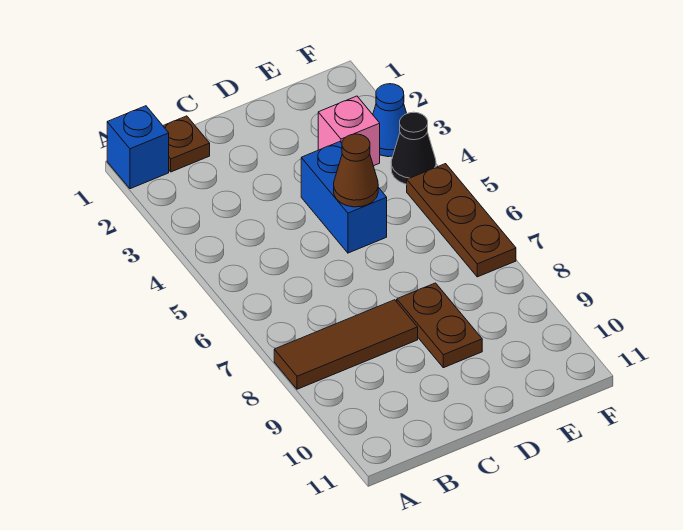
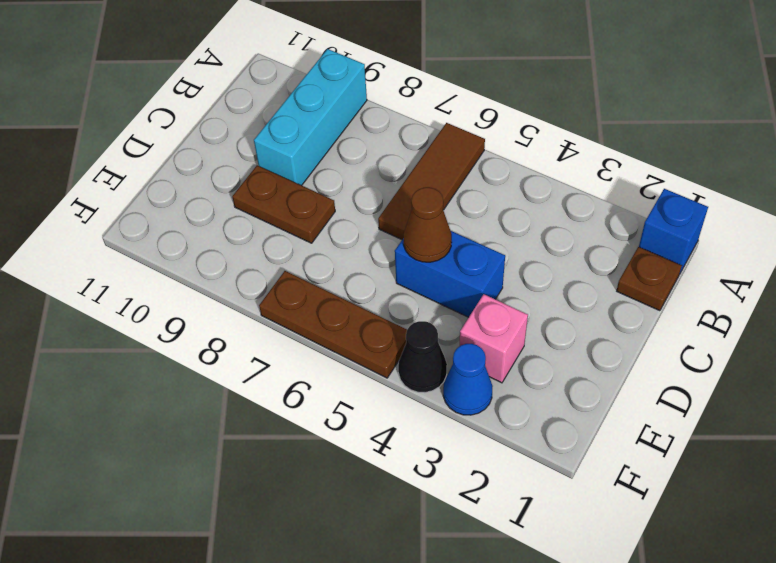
brown 1x3 tile [274,300,418,389] -> brown 1x3 tile moved to [378,123,485,240]
none -> cyan 1x3 brick [254,49,367,186]

